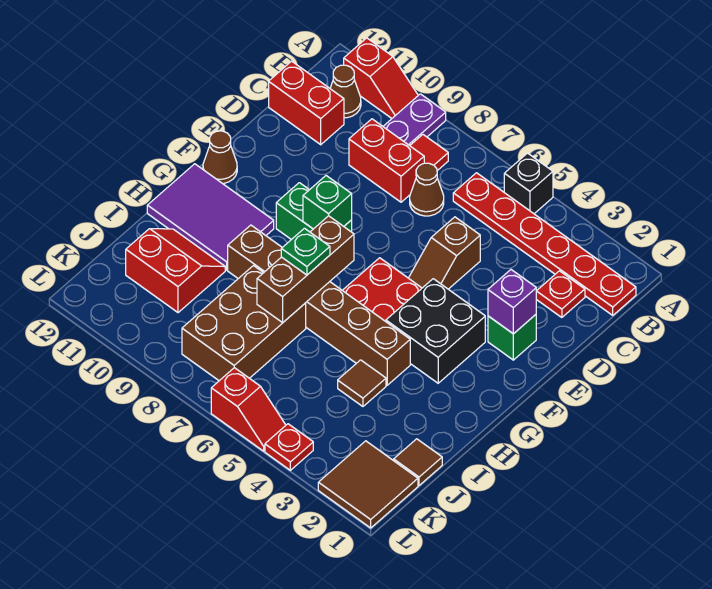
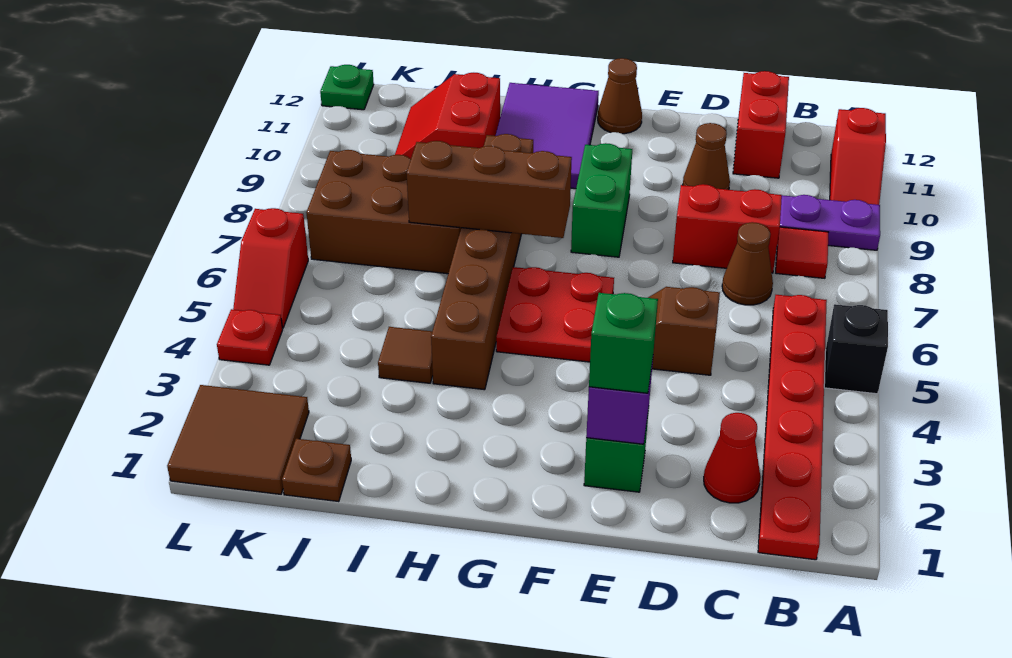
brown 1x1 cone [330,65,361,118] -> brown 1x1 cone moved to [683,123,730,190]
red 1x1 plate [536,271,585,318] -> red 1x1 cone [704,413,761,503]
red 1x2 brick [349,119,424,202] -> red 1x2 brick turned to [673,184,782,273]
black 2x2 brick [386,279,485,383] -> none
green 1x1 brick [303,176,352,229] -> green 1x1 brick moved to [589,293,658,393]
green 1x1 plate [281,228,330,275] -> green 1x1 plate moved to [320,65,374,110]
red 2x2 slope [126,229,225,313] -> red 2x2 slope turned to [395,73,500,159]
brown 1x1 tile [394,439,442,485] -> brown 1x1 plate [282,439,351,502]

